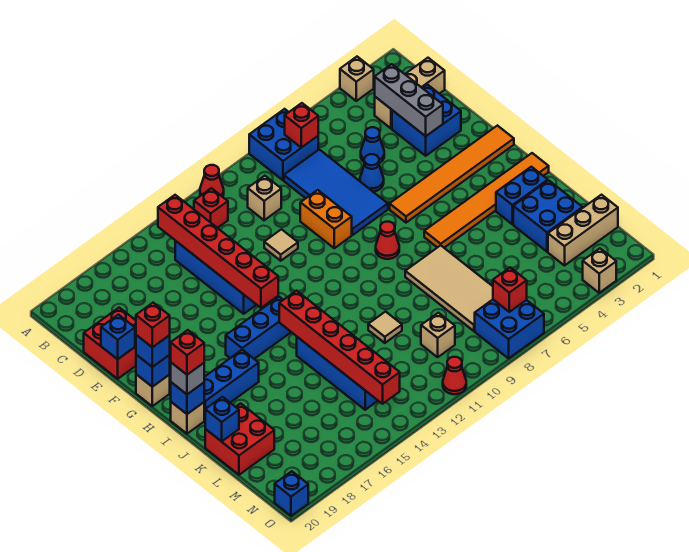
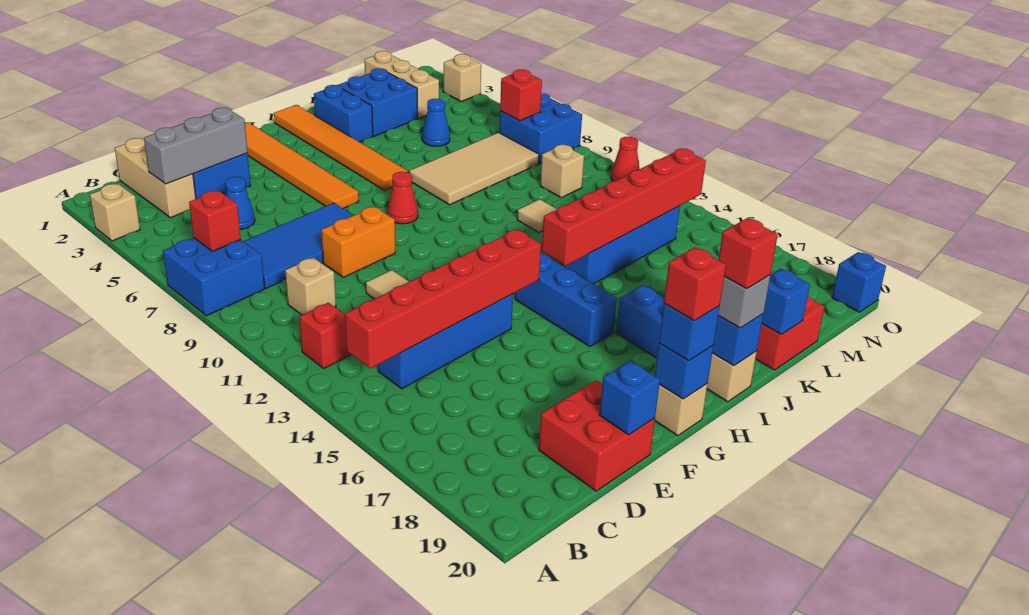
red 1x1 cone [200,165,224,197] -> none
blue 1x1 cone [360,154,384,192] -> blue 1x1 cone moved to [422,99,450,146]

